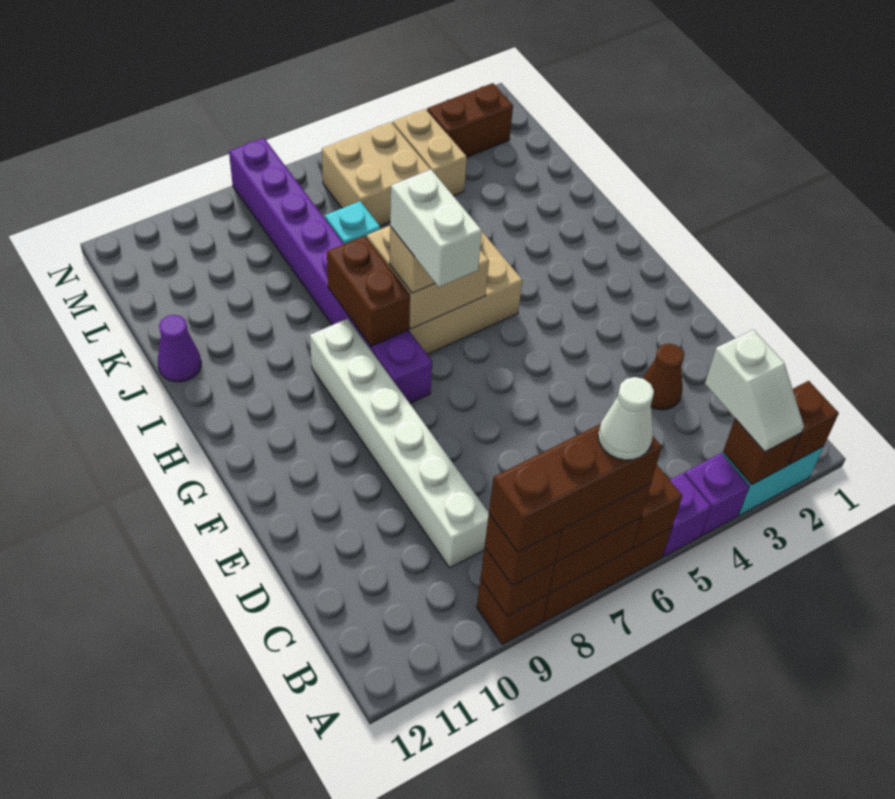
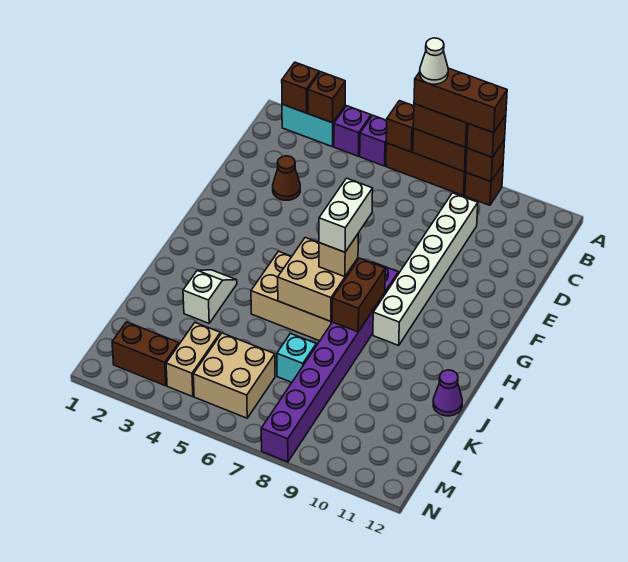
white 1x2 slope [705,330,804,452] -> white 1x2 slope moved to [183,270,237,323]

